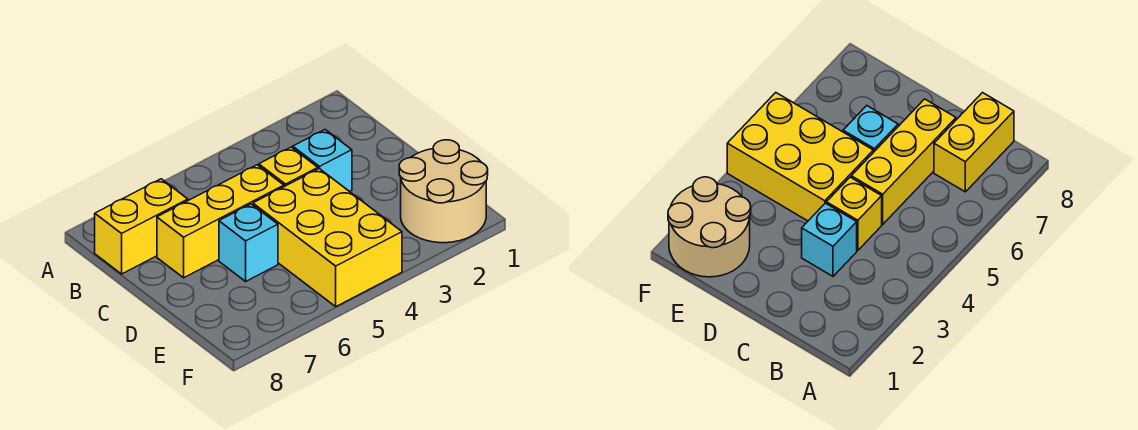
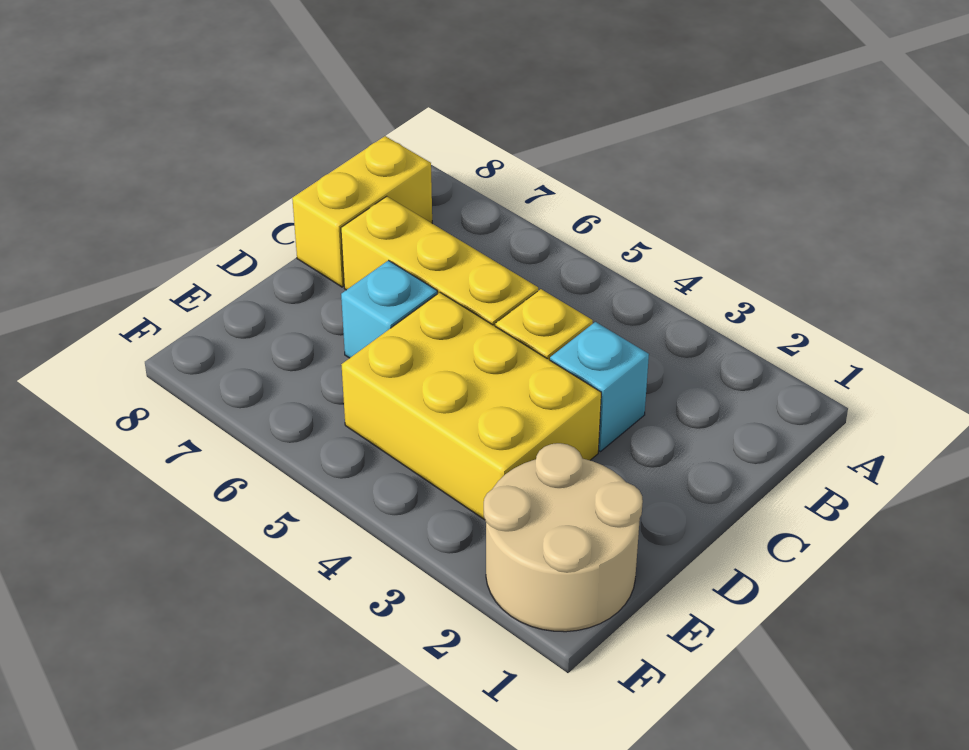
yellow 1x2 brick [95,179,188,274] -> yellow 1x2 brick turned to [292,136,432,287]
yellow 2x3 brick [253,169,402,306] -> yellow 2x3 brick turned to [341,292,601,520]

